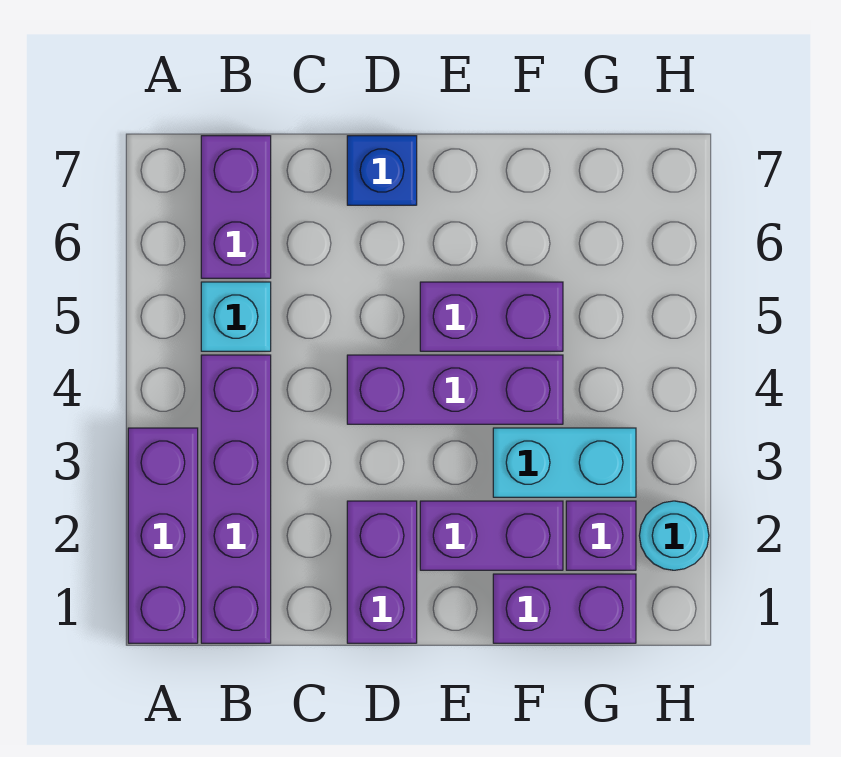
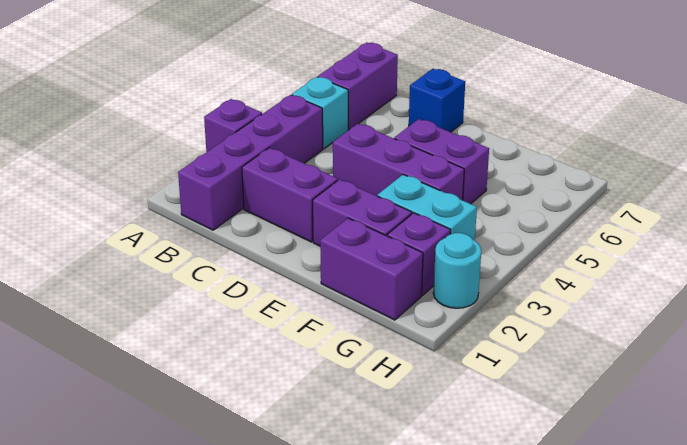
purple 1x3 brick [128,428,198,643] -> purple 1x1 brick [204,99,262,152]
purple 1x2 brick [347,501,417,643] -> purple 1x2 brick turned to [242,148,338,242]

